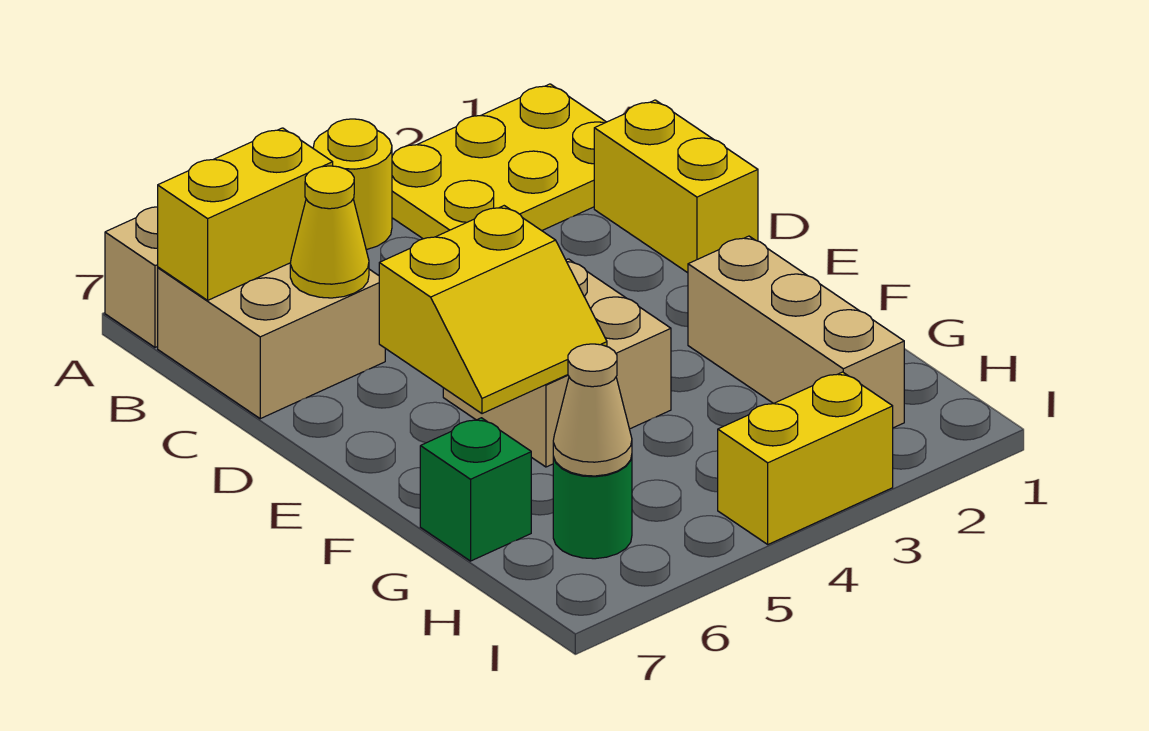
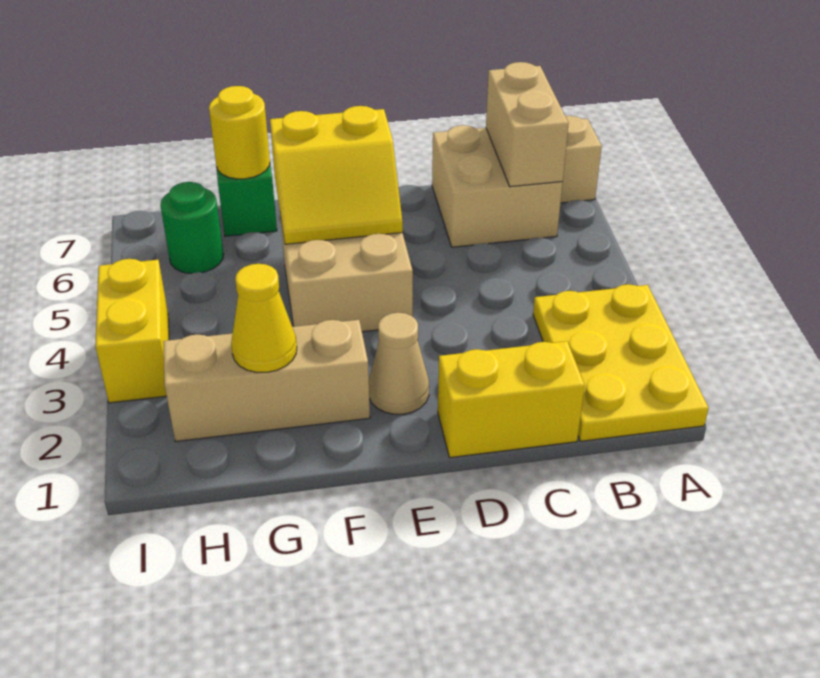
yellow 1x1 round brick [313,119,392,250] -> yellow 1x1 round brick moved to [209,86,270,179]
yellow 1x2 brick [158,128,333,300] -> tan 1x2 brick [486,62,569,187]
yellow 1x1 cone [290,166,369,298] -> yellow 1x1 cone moved to [231,264,297,373]
yellow 2x2 slope [379,206,607,414] -> yellow 2x2 slope turned to [270,106,403,244]
tan 1x1 cone [553,344,632,476] -> tan 1x1 cone moved to [369,313,429,414]

